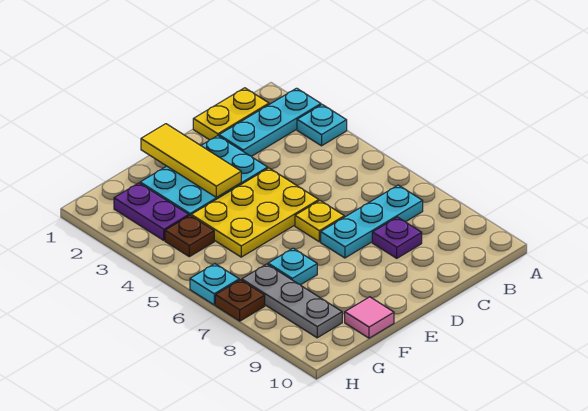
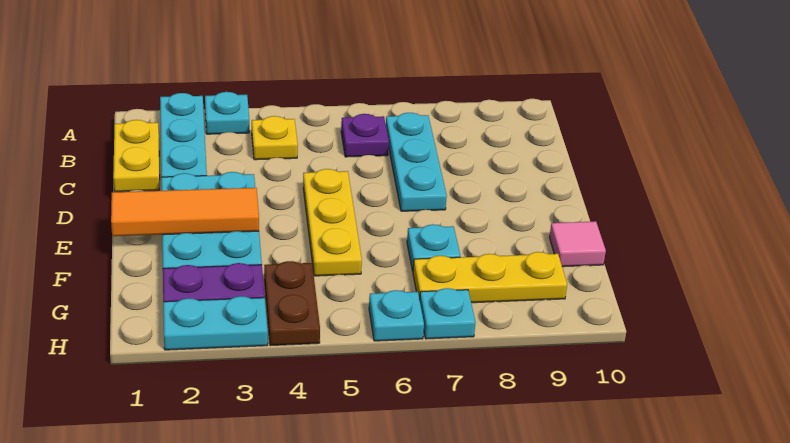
purple 1x1 plate [372,217,422,258] -> purple 1x1 plate moved to [341,114,389,157]
yellow 2x3 plate [191,168,319,257] -> yellow 1x3 plate [303,169,362,276]
yellow 1x1 plate [295,201,344,242] -> yellow 1x1 plate moved to [252,116,298,160]
yellow 1x3 tile [141,124,241,197] -> orange 1x3 tile [111,188,259,236]
brown 1x1 plate [165,216,214,257] -> brown 1x2 plate [264,261,320,346]
grey 1x3 plate [242,264,342,338] -> yellow 1x3 plate [413,252,567,303]
none -> cyan 1x2 plate [163,296,268,350]
brown 1x1 plate [215,280,265,321] -> cyan 1x1 plate [420,288,476,339]

